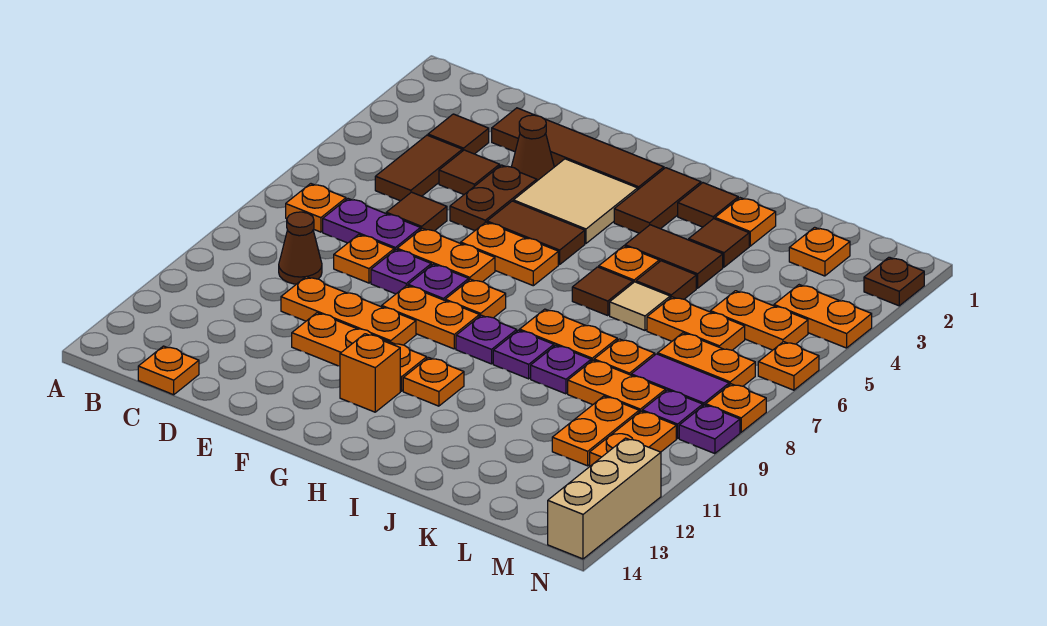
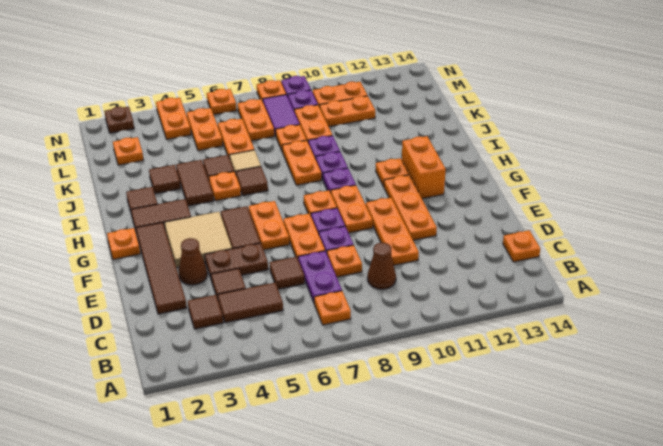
orange 1x1 brick [340,334,400,412] -> orange 1x2 brick [402,136,446,199]
orange 1x1 plate [715,198,776,246] -> orange 1x1 plate moved to [107,228,140,260]
tan 1x3 brick [548,438,661,559] -> none

